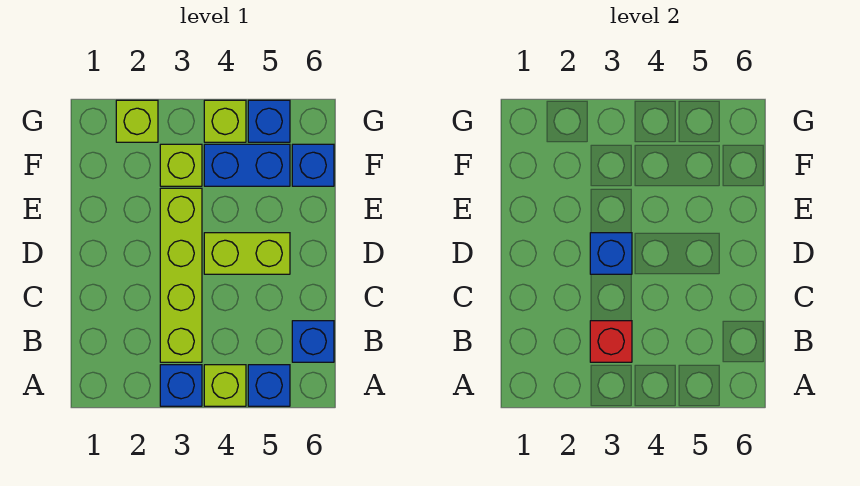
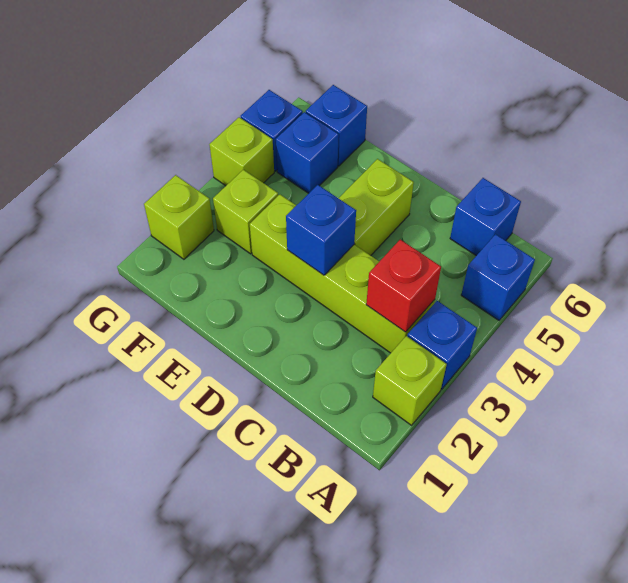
lime 1x1 brick [204,365,246,406] -> lime 1x1 brick moved to [373,336,447,425]
blue 1x2 brick [204,144,290,186] -> blue 1x1 brick [276,112,339,193]

